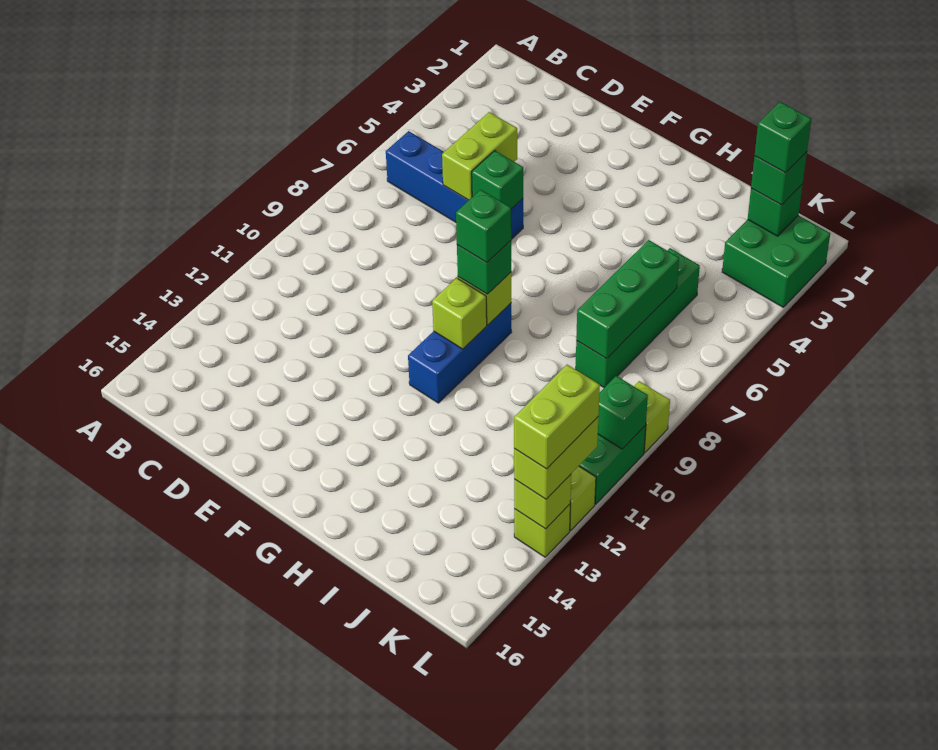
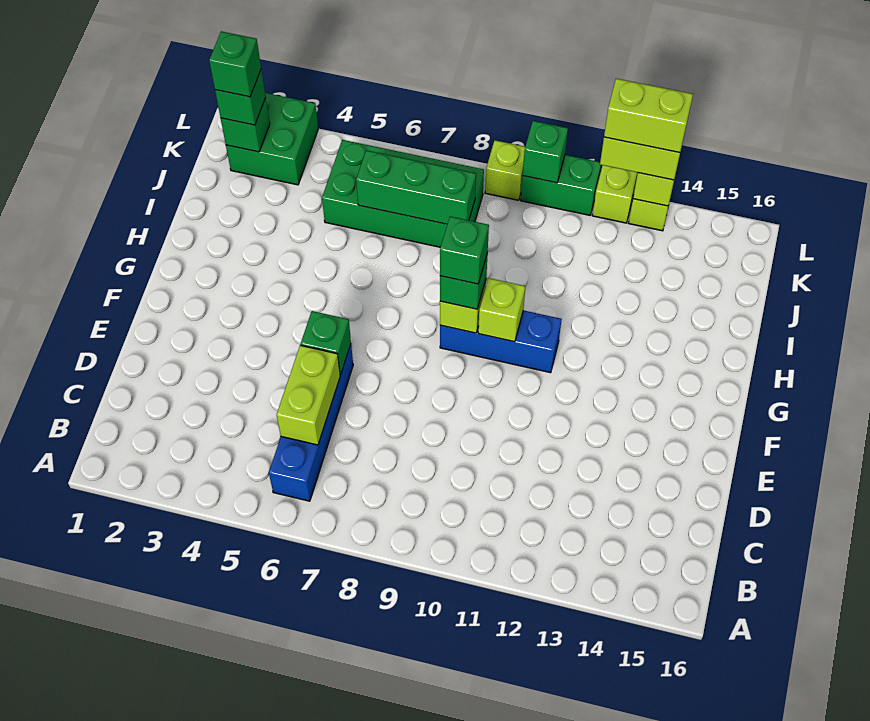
lime 1x2 brick [442,112,517,200] -> lime 1x2 brick turned to [277,345,340,445]
green 1x4 brick [576,248,700,388] -> green 2x4 brick [322,140,484,247]

